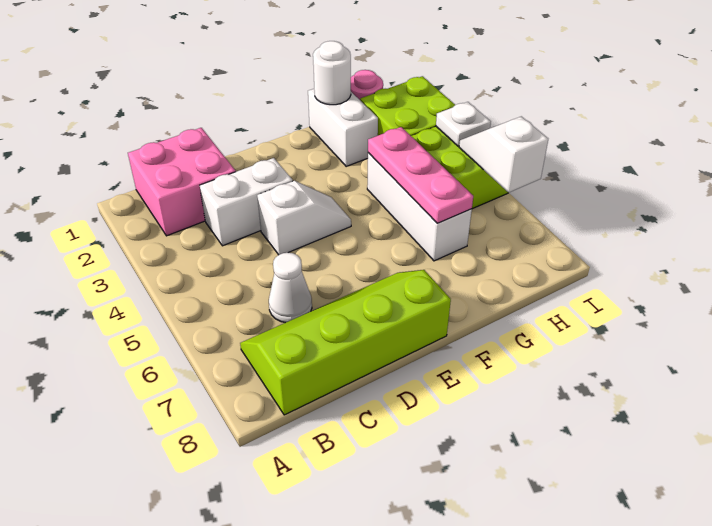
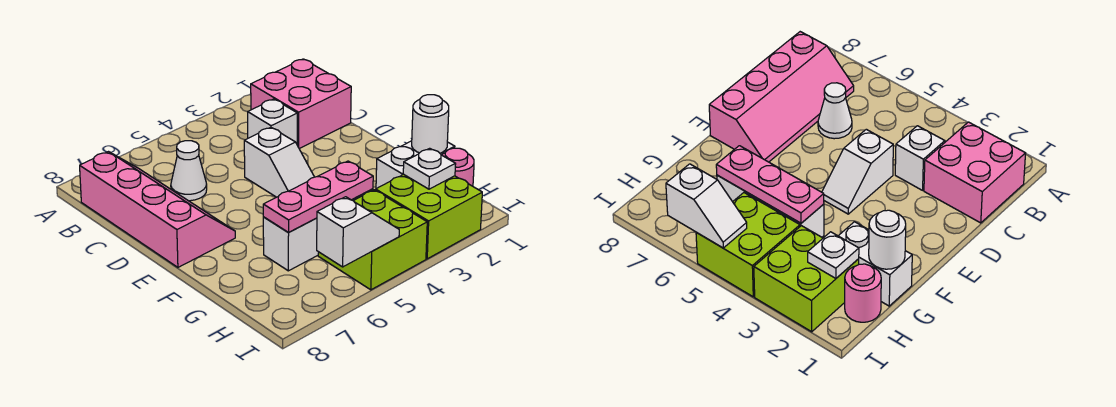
lime 2x4 slope [240,270,451,415] -> pink 2x4 slope [80,152,235,267]
white 1x2 brick [200,158,293,246] -> white 1x1 brick [248,99,297,144]
white 1x1 plate [436,102,491,146] -> white 1x1 plate moved to [403,148,456,189]

